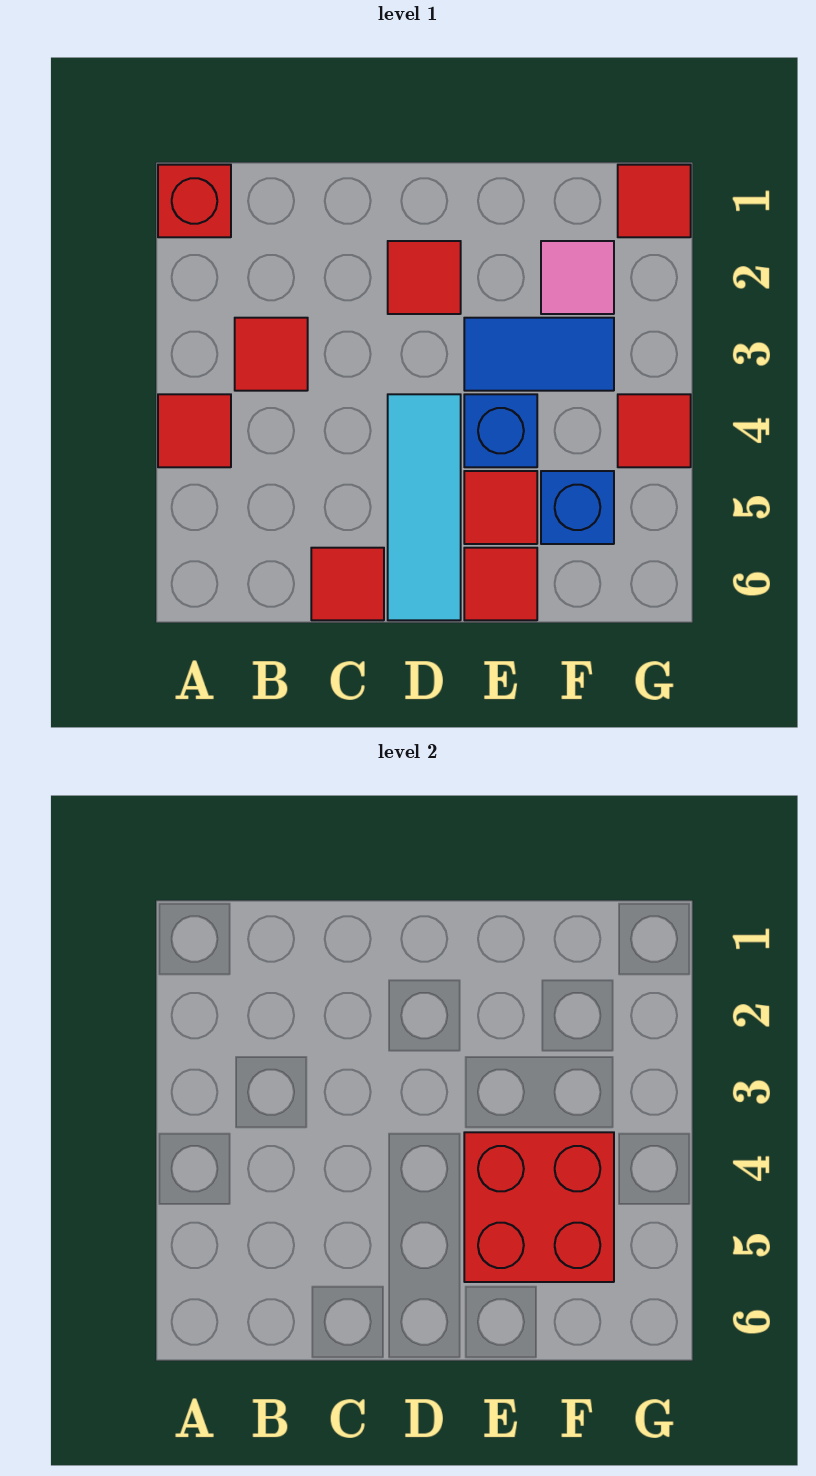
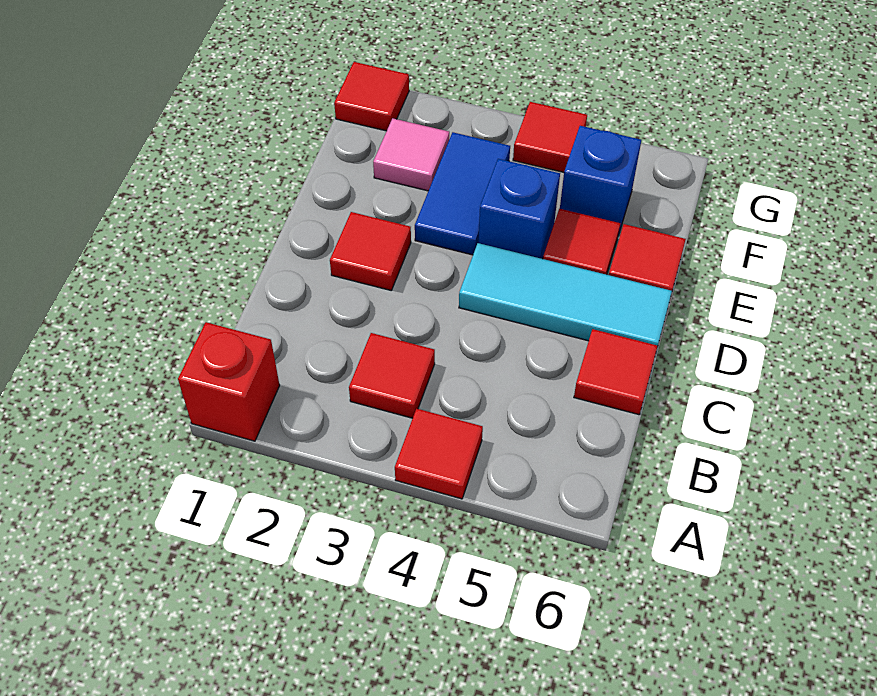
red 2x2 brick [464,1132,614,1282] -> none

